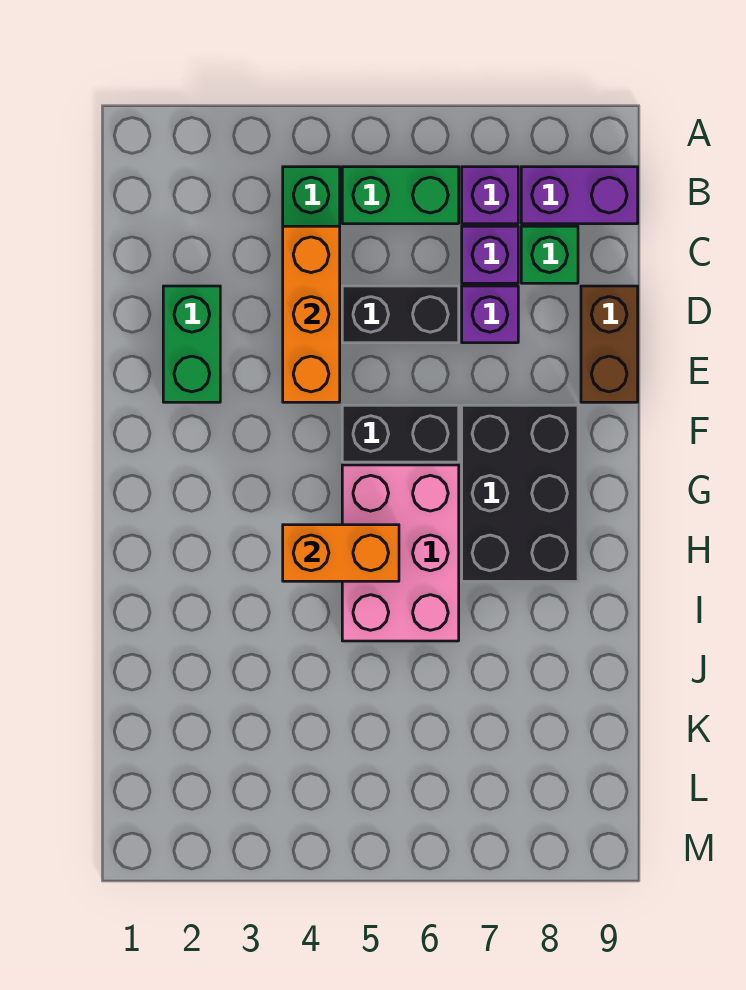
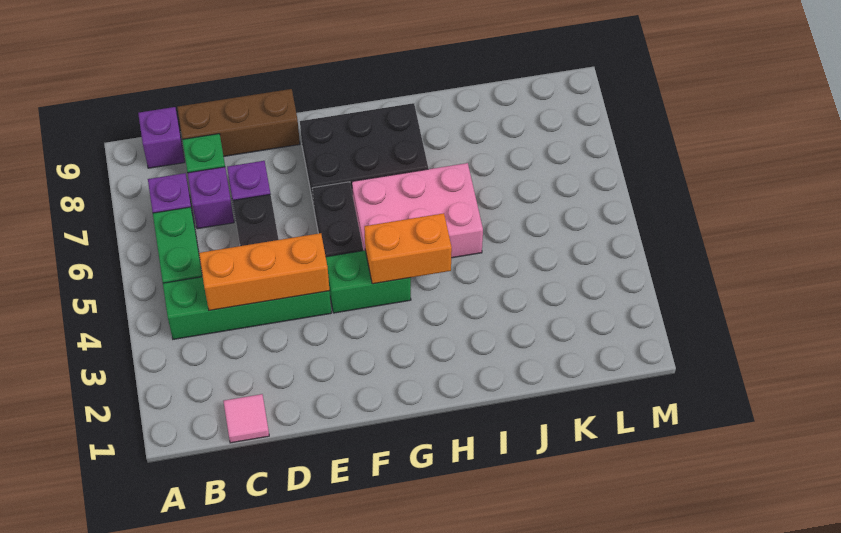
purple 1x2 brick [521,167,638,224] -> purple 1x1 brick [138,107,185,168]
none -> pink 1x1 tile [223,394,269,443]
green 1x2 brick [163,286,220,402] -> green 1x2 brick moved to [326,250,411,313]
brown 1x2 brick [581,286,638,402] -> brown 1x3 brick [177,89,300,156]
orange 1x2 brick [283,525,399,581] -> orange 1x2 brick turned to [364,213,452,284]

